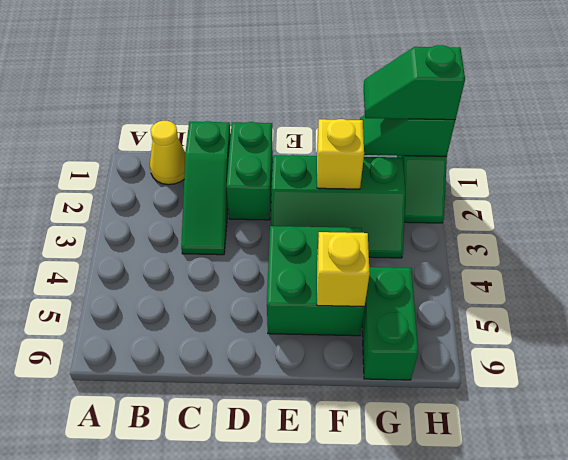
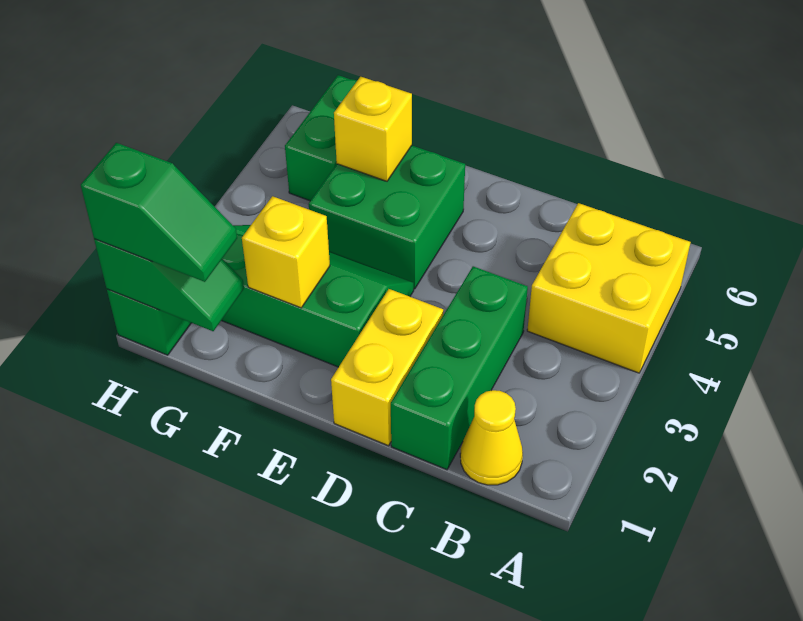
none -> yellow 2x2 brick [527,203,691,373]
green 1x3 slope [181,121,231,255] -> green 1x3 brick [391,266,528,470]
green 1x2 brick [226,122,273,220] -> yellow 1x2 brick [331,289,443,446]

